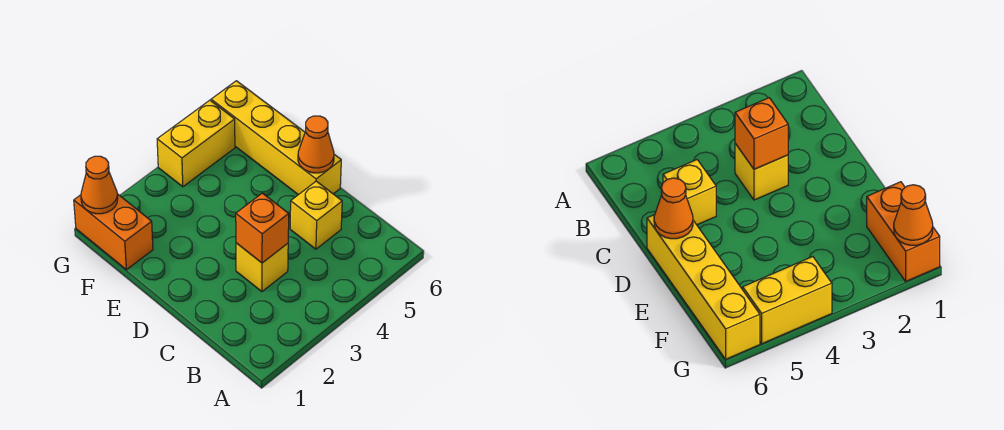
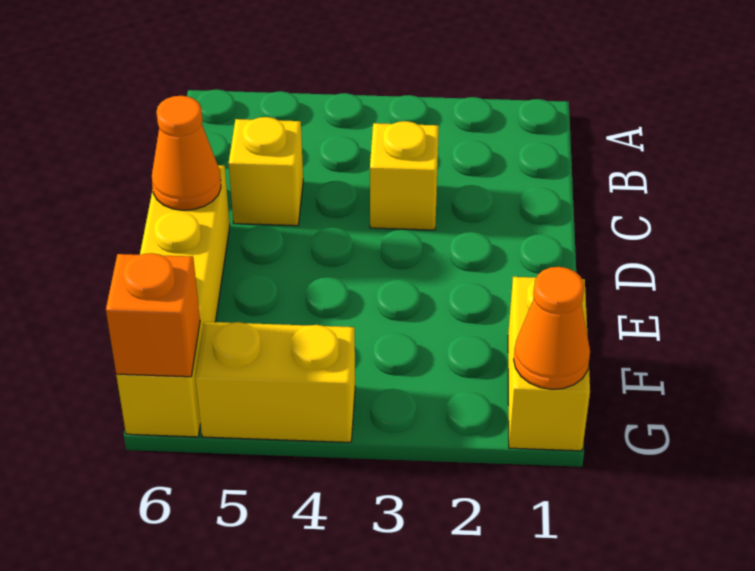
orange 1x1 brick [236,193,289,263] -> orange 1x1 brick moved to [106,253,200,377]
orange 1x2 brick [74,194,153,270] -> yellow 1x2 brick [508,277,590,451]

